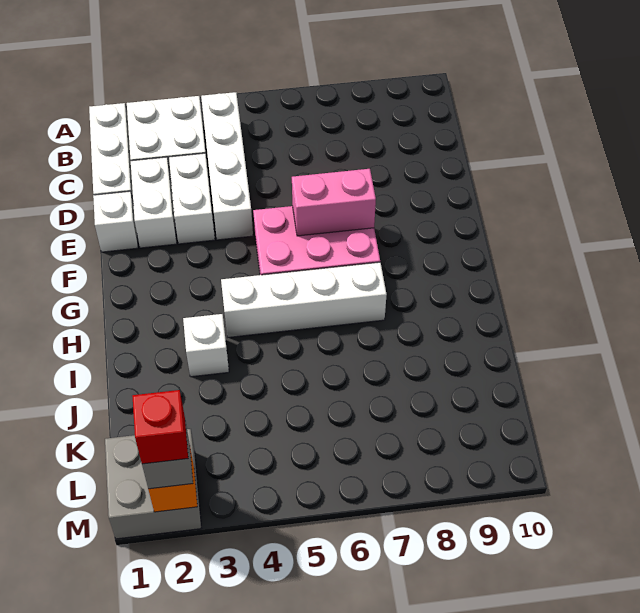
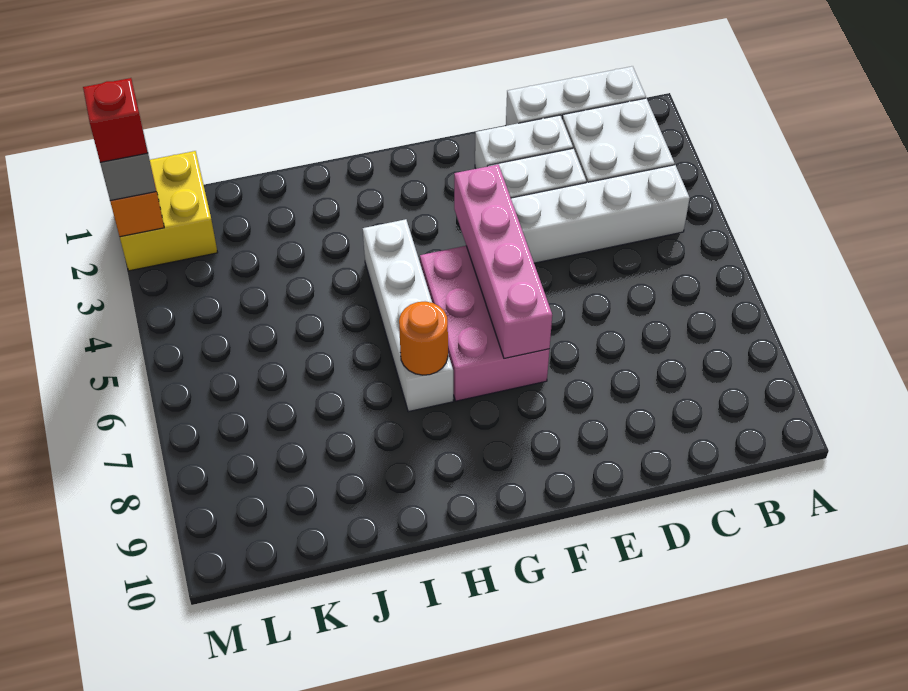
white 1x1 brick [93,191,138,252] -> none
pink 1x2 brick [292,169,376,236] -> pink 1x4 brick [454,164,552,359]
none -> orange 1x1 round brick [399,302,448,375]
white 1x1 brick [183,314,229,377] -> none
grey 2x2 brick [105,429,201,539] -> yellow 2x2 brick [120,151,218,271]

